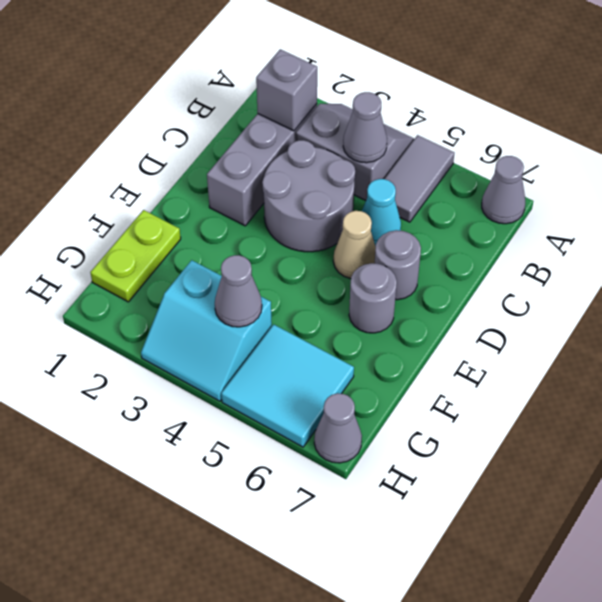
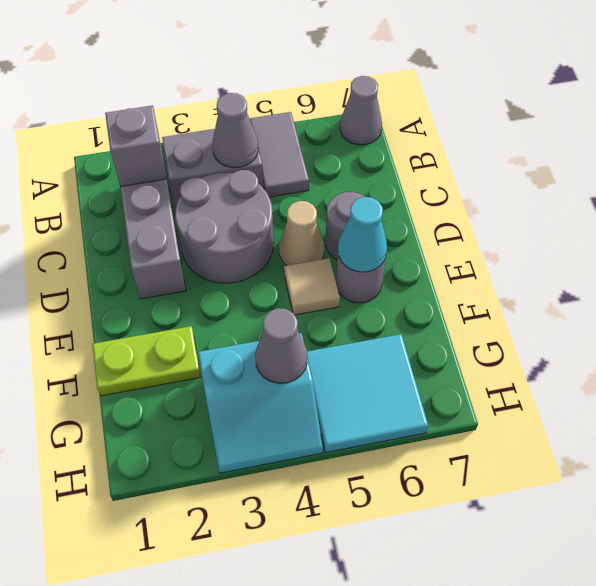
cyan 1x1 cone [362,179,401,246] -> cyan 1x1 cone moved to [338,197,387,272]
none -> tan 1x1 tile [284,258,340,315]
lime 1x2 plate [90,210,181,302] -> lime 1x2 plate turned to [92,326,201,396]
grey 1x1 cone [314,393,362,463] -> none

